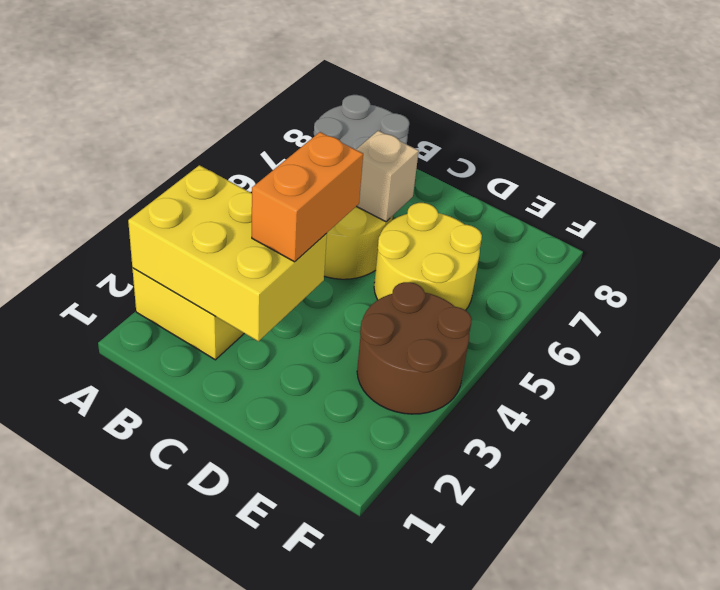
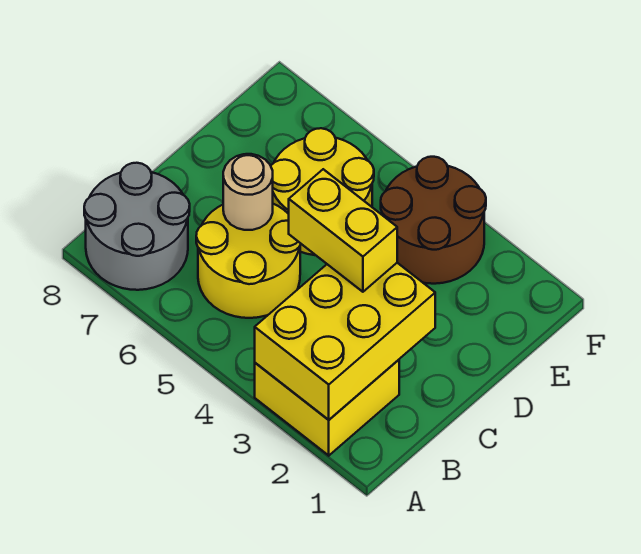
orange 1x2 brick [252,132,363,262] -> yellow 1x2 brick [289,169,397,292]
tan 1x1 brick [356,131,419,222] -> tan 1x1 round brick [223,154,273,230]

